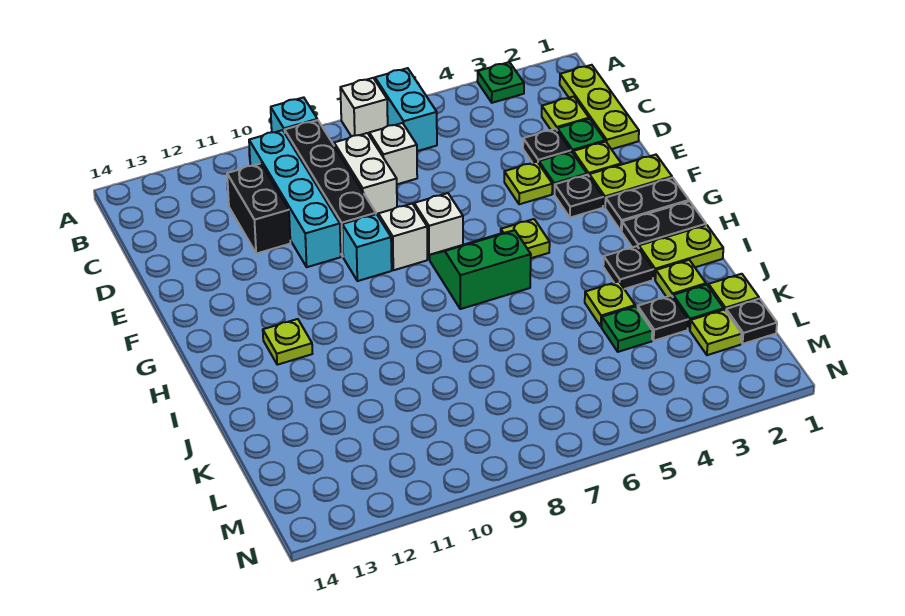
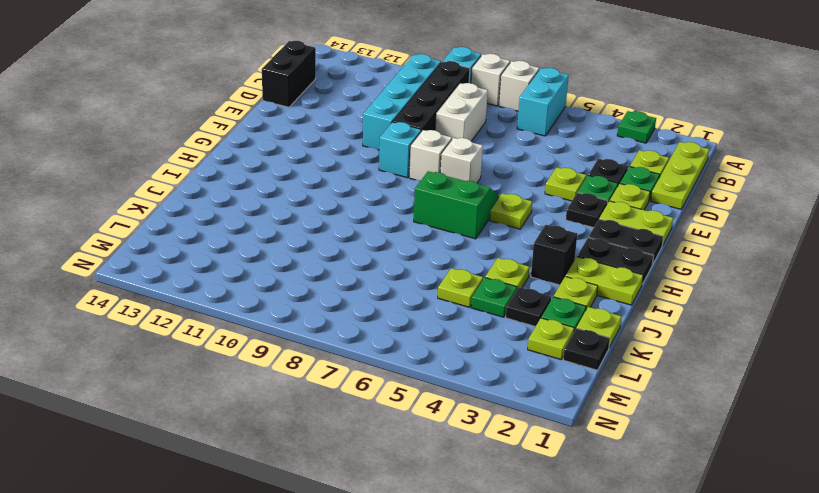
white 1x1 brick [369,123,417,184] -> white 1x1 brick moved to [471,54,510,106]
black 1x2 brick [227,164,290,253] -> black 1x2 brick moved to [262,41,316,107]
lime 1x1 plate [263,319,312,365] -> lime 1x1 plate moved to [438,268,483,307]
black 1x1 plate [603,246,653,289] -> black 1x1 brick [531,225,577,285]

